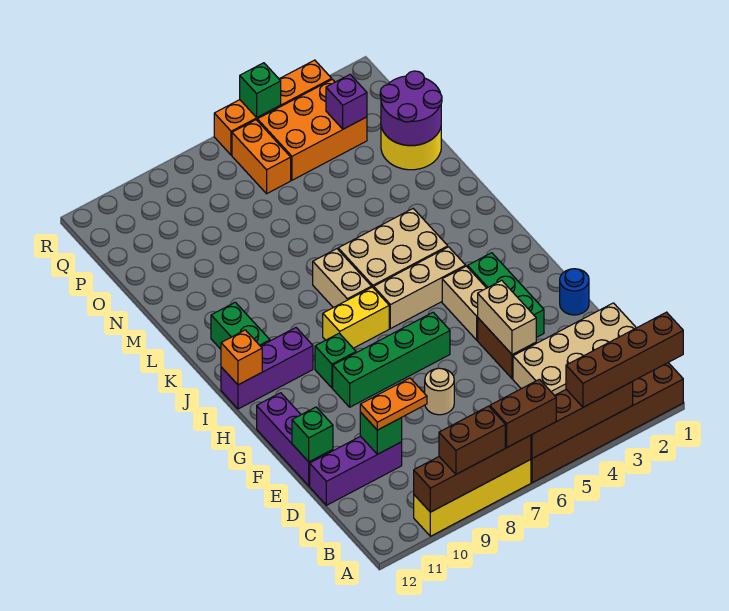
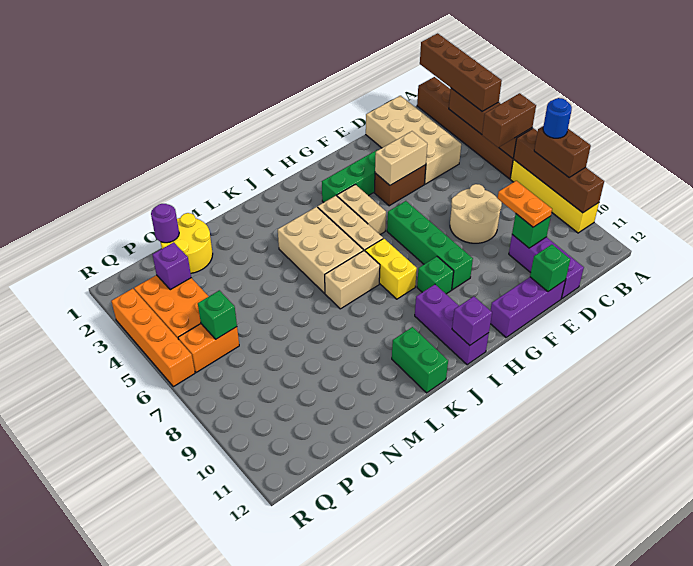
brown 1x2 brick [490,379,556,447] -> brown 1x2 brick turned to [482,93,536,148]
tan 1x1 round brick [425,368,454,415] -> tan 2x2 round brick [450,184,502,243]
blue 1x1 round brick [560,269,589,315] -> blue 1x1 round brick moved to [543,98,572,138]
tan 1x2 brick [442,266,486,340] -> tan 1x2 brick turned to [337,185,386,234]
orange 1x1 brick [221,330,262,385] -> purple 1x1 brick [452,296,492,345]
green 1x2 brick [211,302,270,349] -> green 1x2 brick turned to [392,327,448,393]
purple 2x2 round brick [380,71,442,146] -> purple 1x1 round brick [151,204,179,243]
green 1x1 brick [240,63,281,118] -> green 1x1 brick moved to [198,290,237,339]

